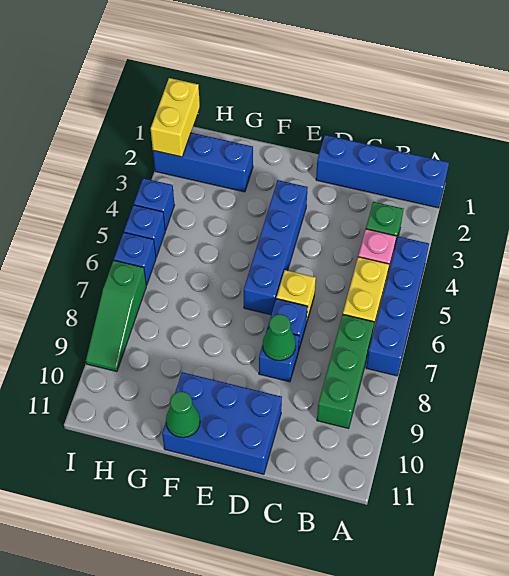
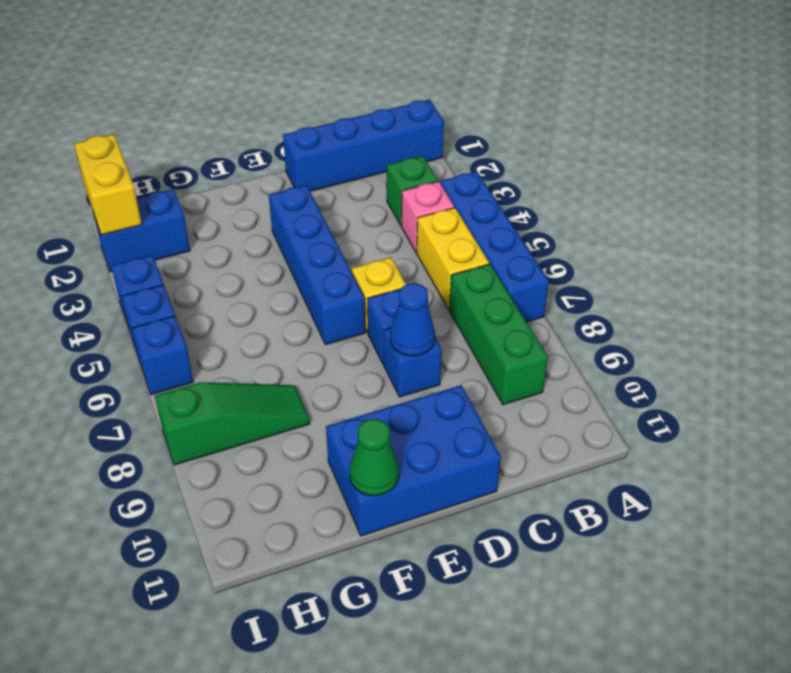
green 1x1 cone [263,314,296,361] -> blue 1x1 cone [390,283,435,356]
blue 1x3 brick [153,132,253,192] -> blue 1x2 brick [93,189,190,272]
green 1x3 slope [86,260,146,372] -> green 1x3 slope turned to [155,382,310,465]

